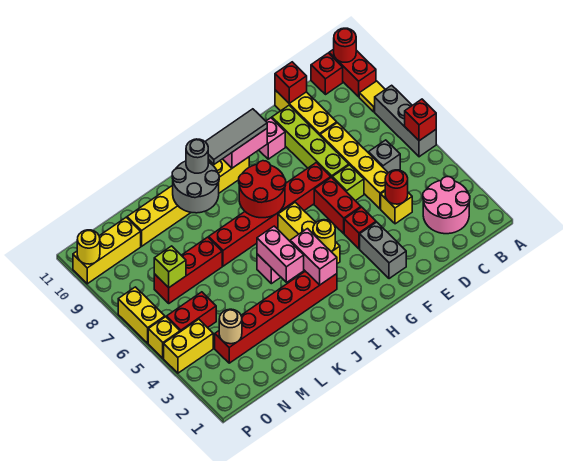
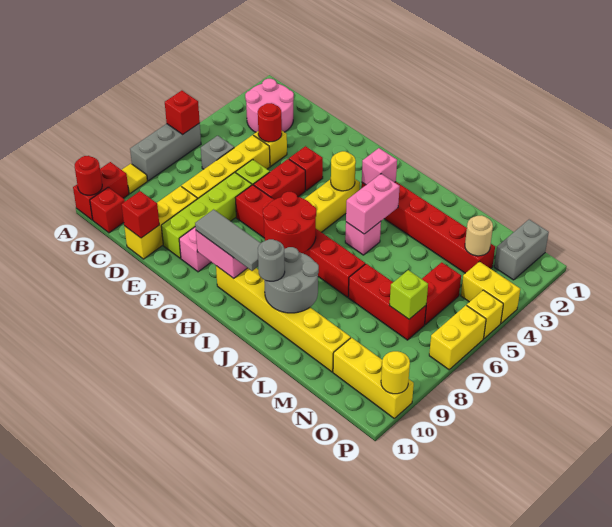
grey 1x2 brick [360,222,406,279] -> grey 1x2 brick moved to [494,220,549,280]
pink 1x2 brick [290,229,337,285] -> pink 1x1 brick [362,148,397,185]
red 1x2 brick [167,292,216,332] -> red 1x2 brick turned to [422,262,461,325]

